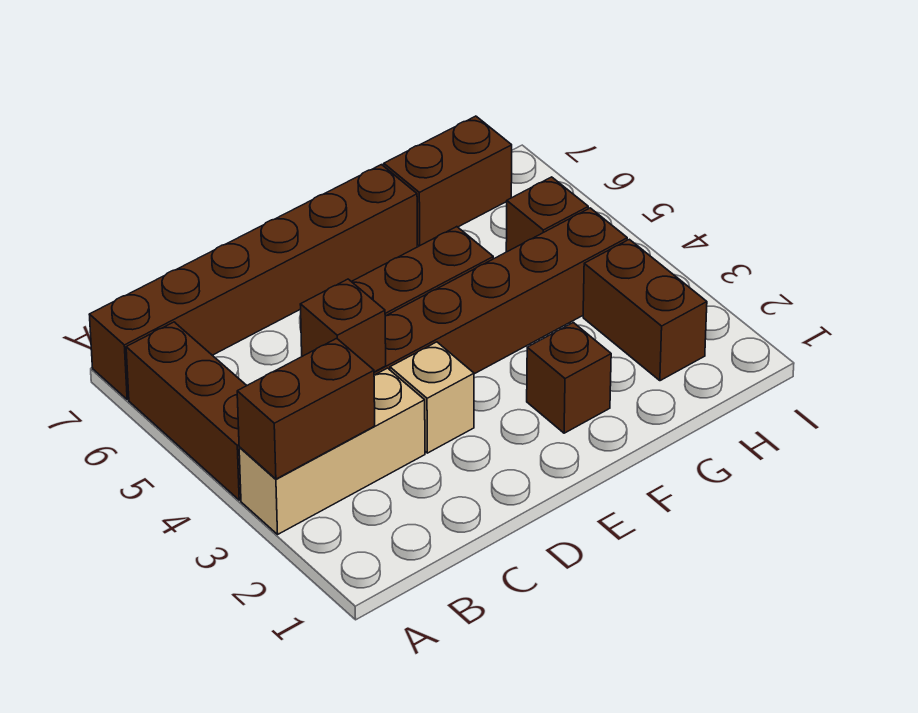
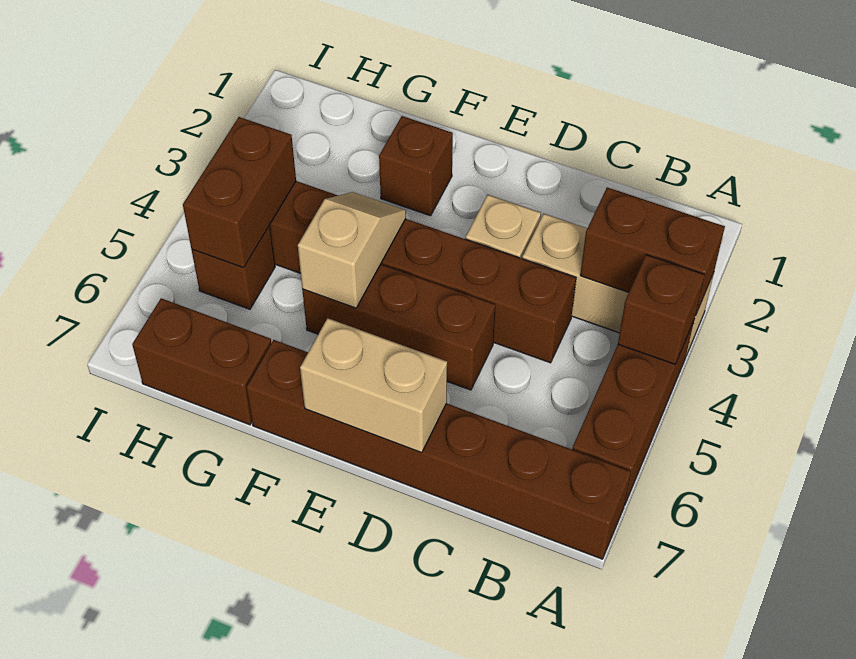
brown 1x1 brick [300,279,386,372] -> brown 1x1 brick moved to [618,255,705,364]
none -> tan 1x2 brick [300,318,447,453]
none -> tan 1x2 slope [298,192,406,308]
brown 1x2 brick [583,239,707,381] -> brown 1x2 brick moved to [183,117,296,268]

